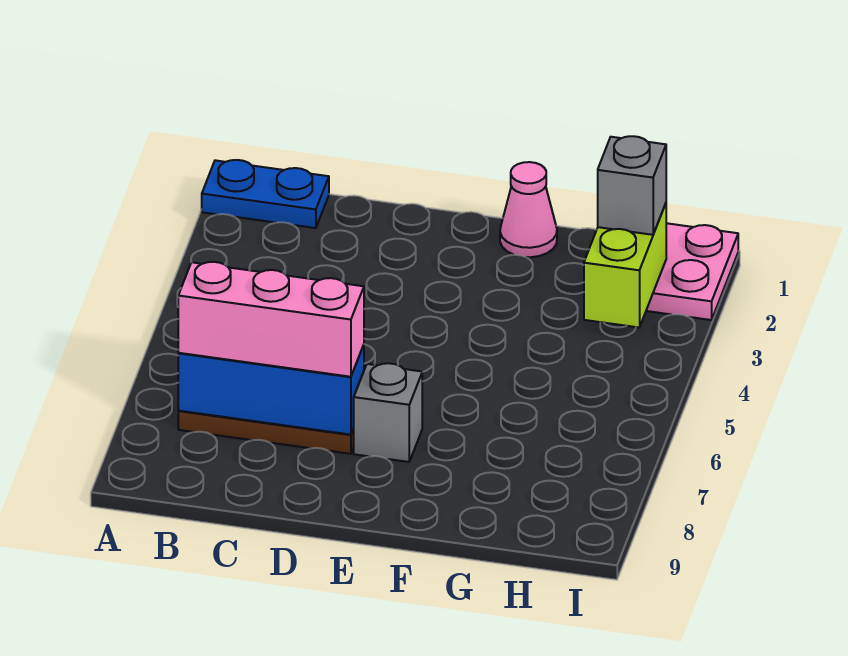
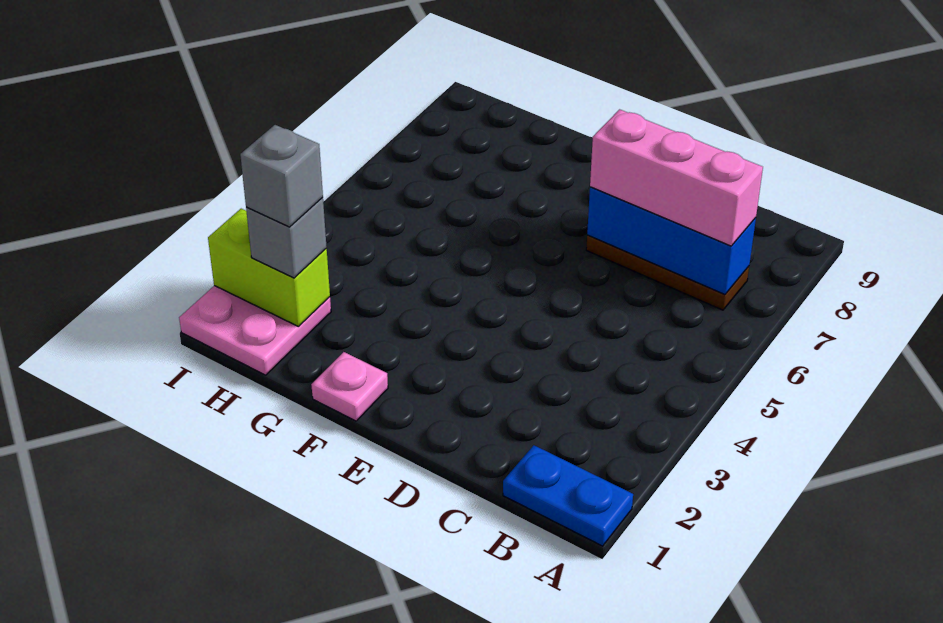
grey 1x1 brick [354,363,422,462] -> grey 1x1 brick moved to [240,125,323,227]
pink 1x1 cone [500,162,557,257] -> pink 1x1 plate [311,352,388,421]
lime 1x2 brick [584,204,666,327] -> lime 1x2 brick turned to [208,209,330,327]

